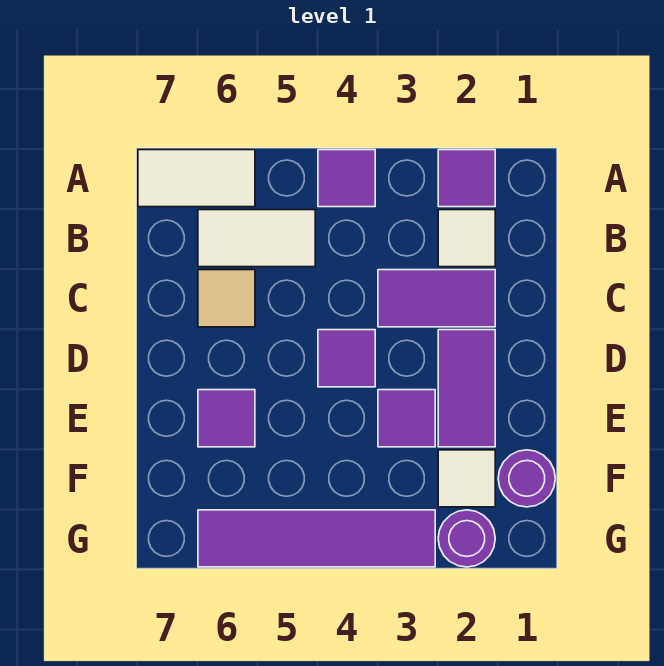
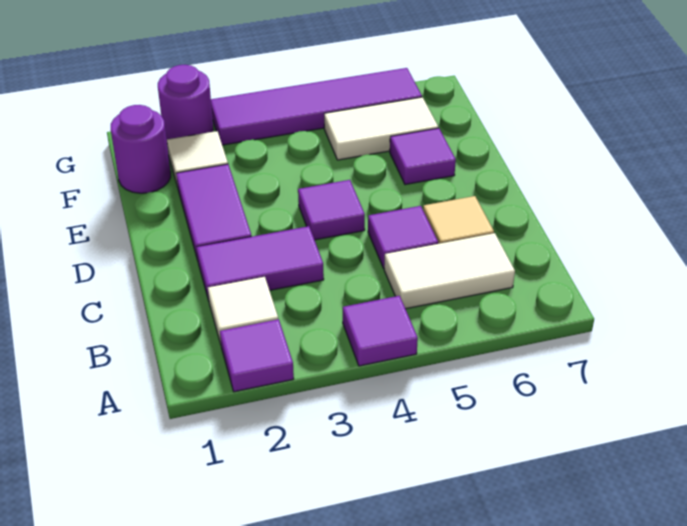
white 1x2 tile [138,150,255,207] -> white 1x2 tile moved to [324,97,438,160]
purple 1x1 tile [378,390,435,447] -> purple 1x1 tile moved to [368,206,438,268]

